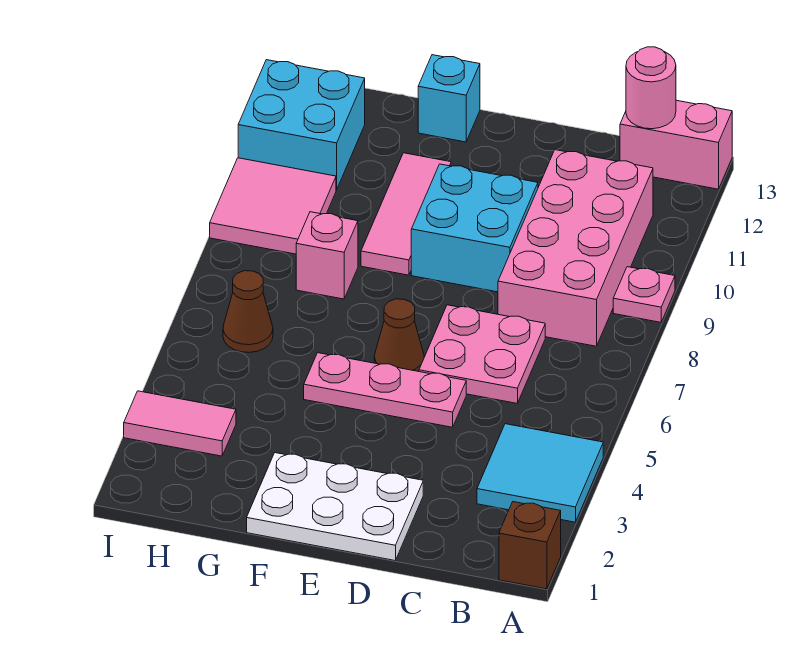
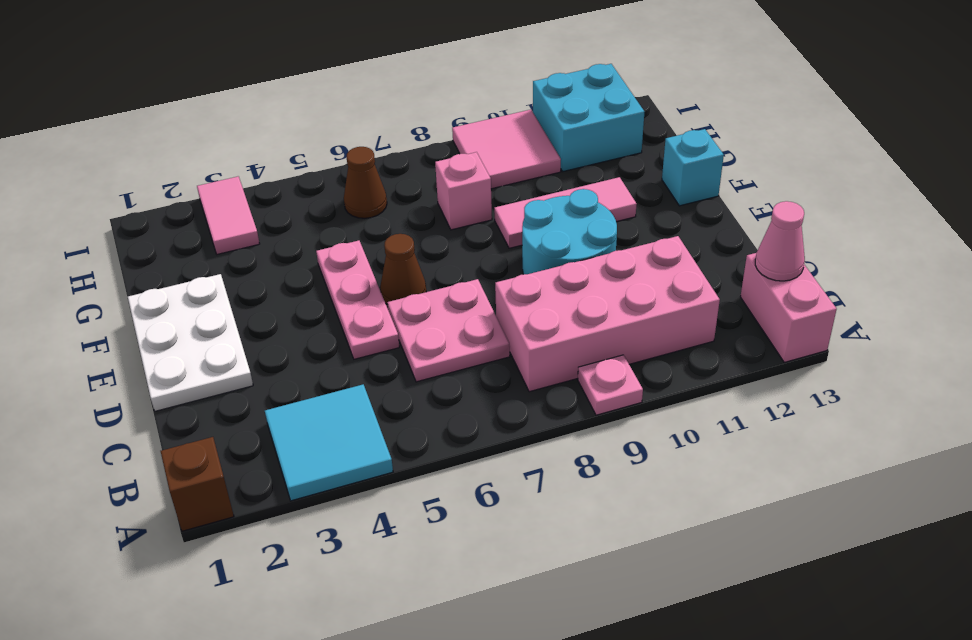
pink 1x1 round brick [626,47,676,129] -> pink 1x1 cone [755,201,805,281]
cyan 2x2 brick [411,164,538,292] -> cyan 2x2 round brick [522,189,617,274]

